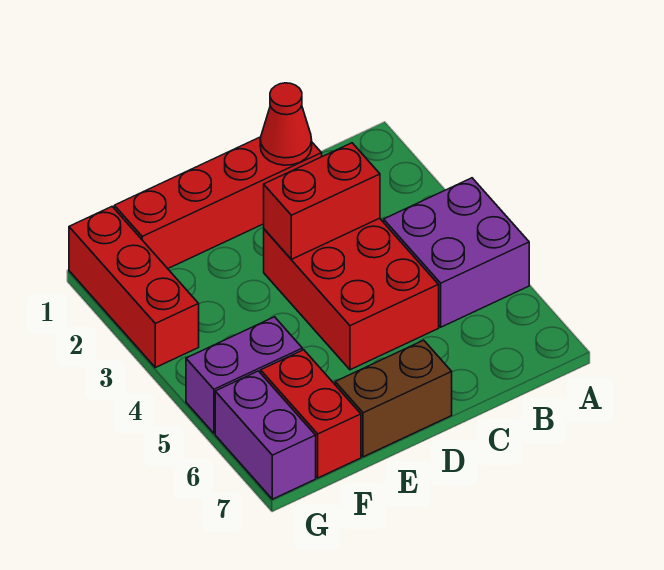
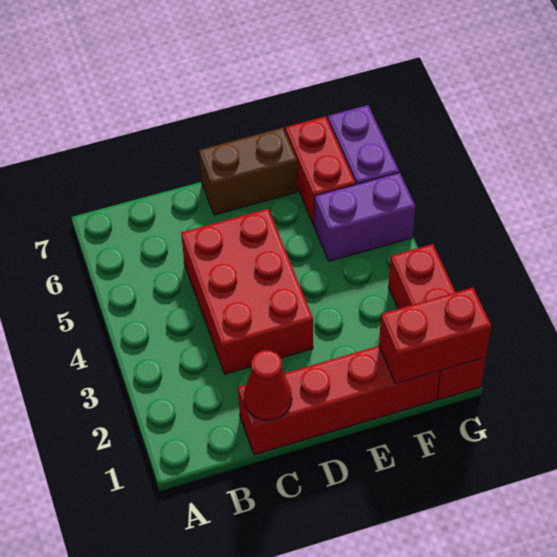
purple 2x2 brick [384,178,529,327] -> none
red 1x2 brick [264,143,380,259] -> red 1x2 brick moved to [379,288,491,384]

